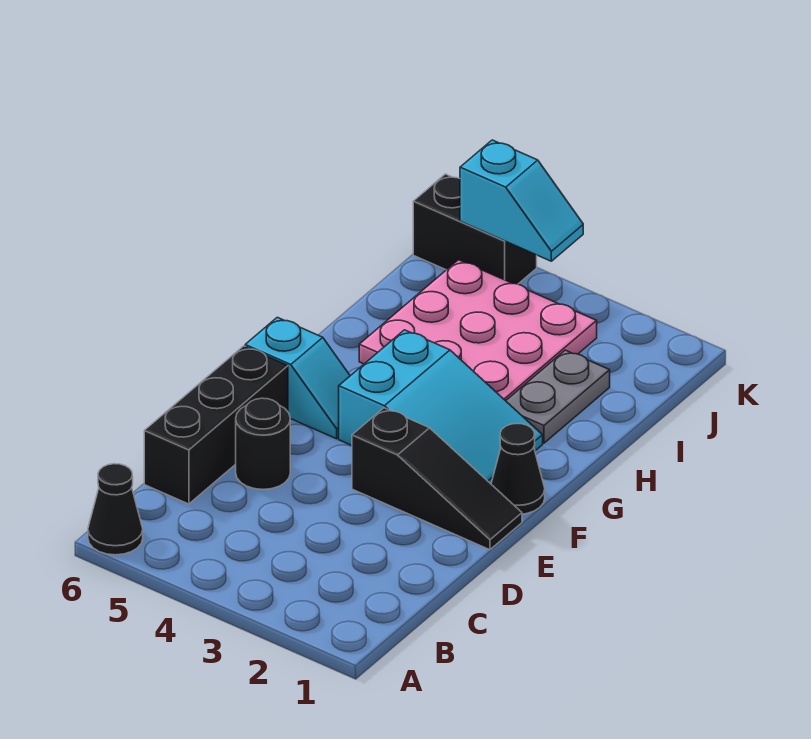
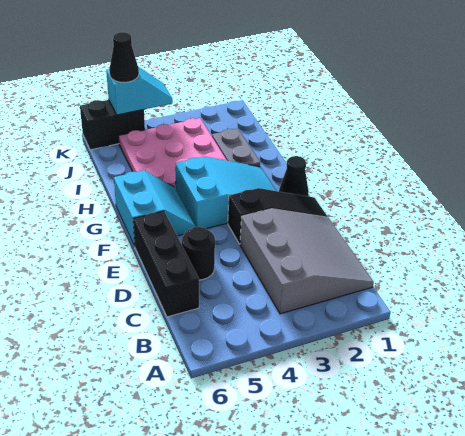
black 1x1 cone [88,464,143,555] -> black 1x1 cone moved to [109,32,139,82]
none -> grey 3x3 slope [240,209,374,314]
cyan 1x2 slope [245,317,350,439] -> cyan 2x2 slope [114,170,196,246]

